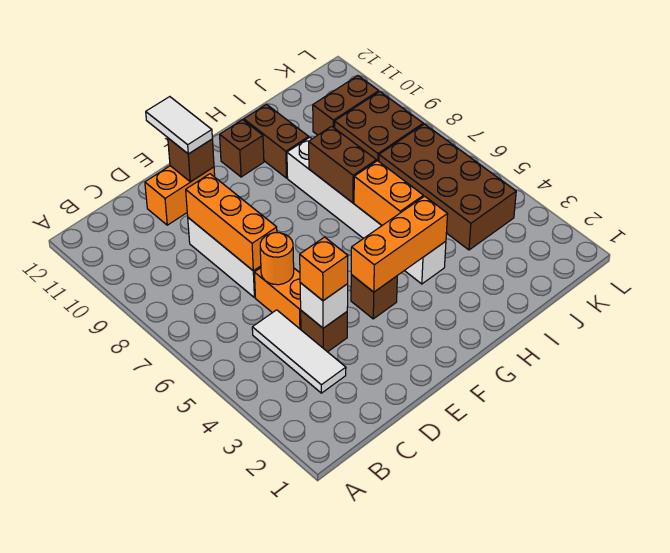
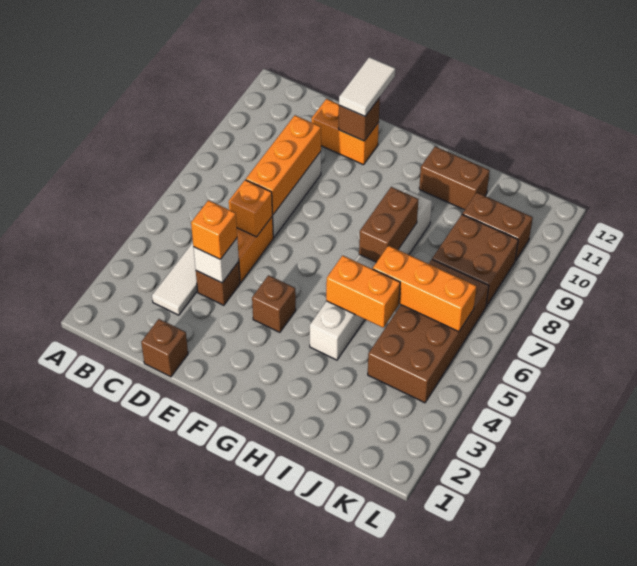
orange 1x1 round brick [260,233,294,285] -> orange 1x1 brick [229,180,273,237]
orange 1x3 brick [351,196,448,292] -> orange 1x3 brick moved to [373,246,476,332]
brown 1x1 brick [220,120,264,177] -> brown 1x1 brick moved to [141,319,188,377]
orange 1x2 brick [354,161,423,225] -> orange 1x2 brick turned to [326,255,400,328]
brown 1x2 brick [244,104,309,178] -> brown 1x2 brick turned to [419,146,490,210]

